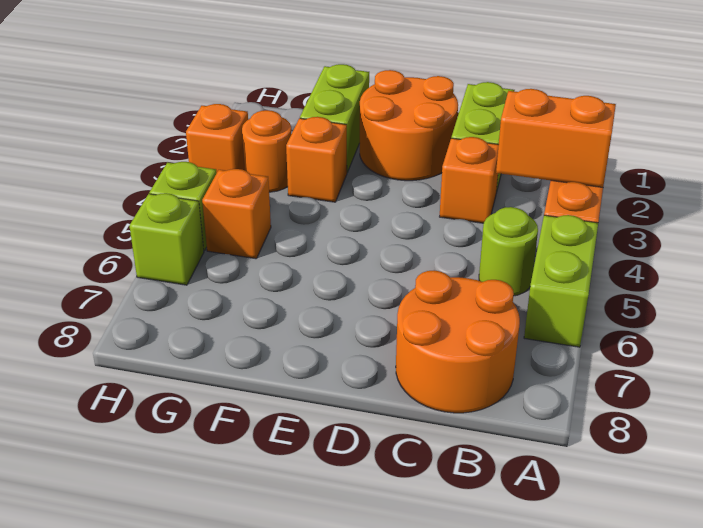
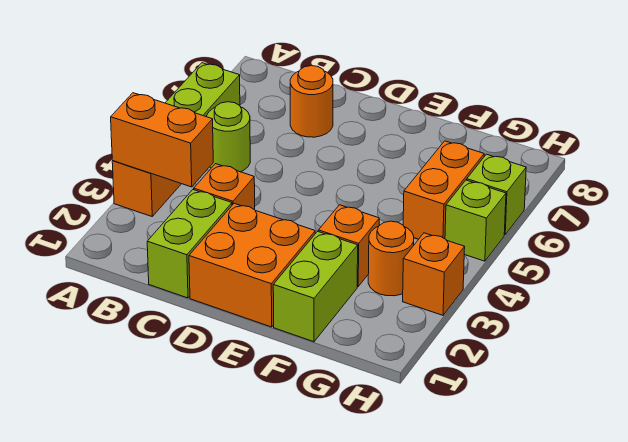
orange 2x2 round brick [396,271,520,413] -> orange 1x1 round brick [290,66,333,137]
orange 2x2 round brick [360,70,458,181] -> orange 2x2 brick [189,203,315,327]
orange 1x1 brick [202,169,271,259] -> orange 1x2 brick [403,141,484,239]

